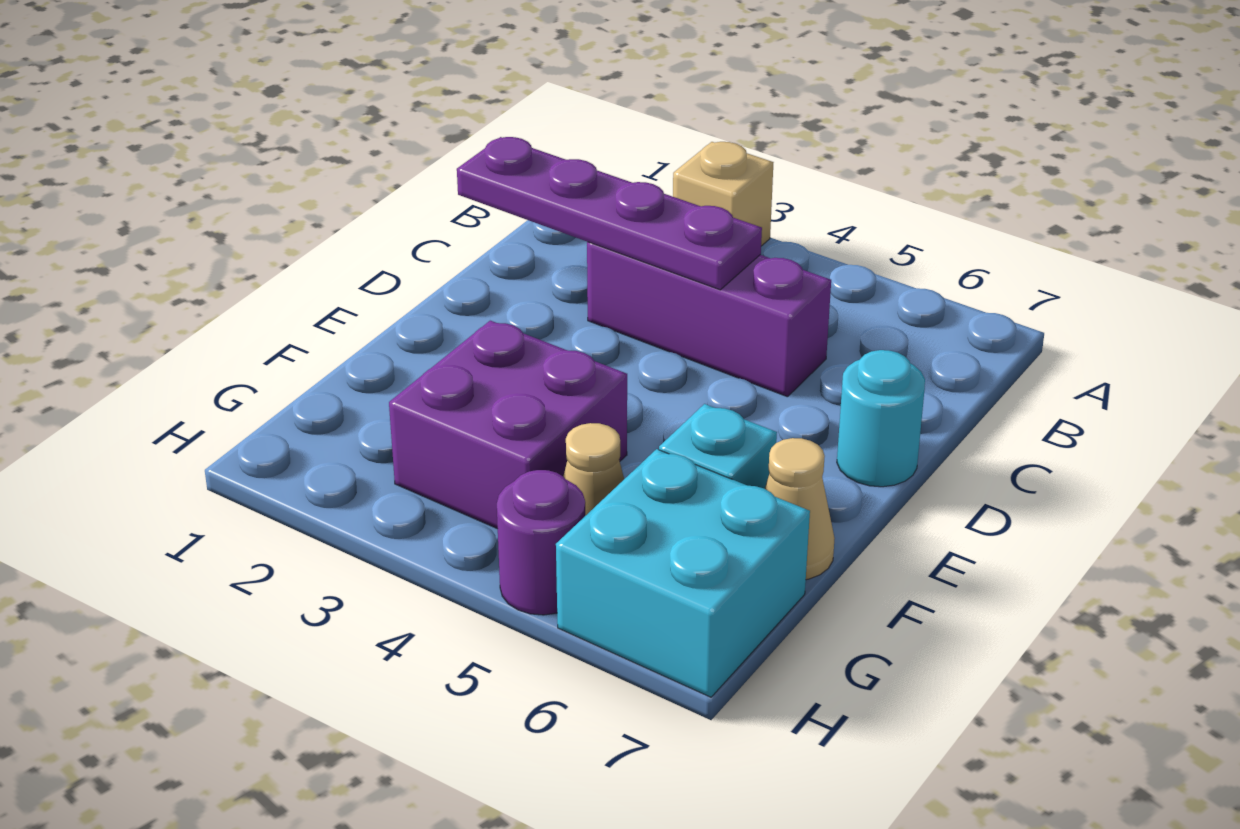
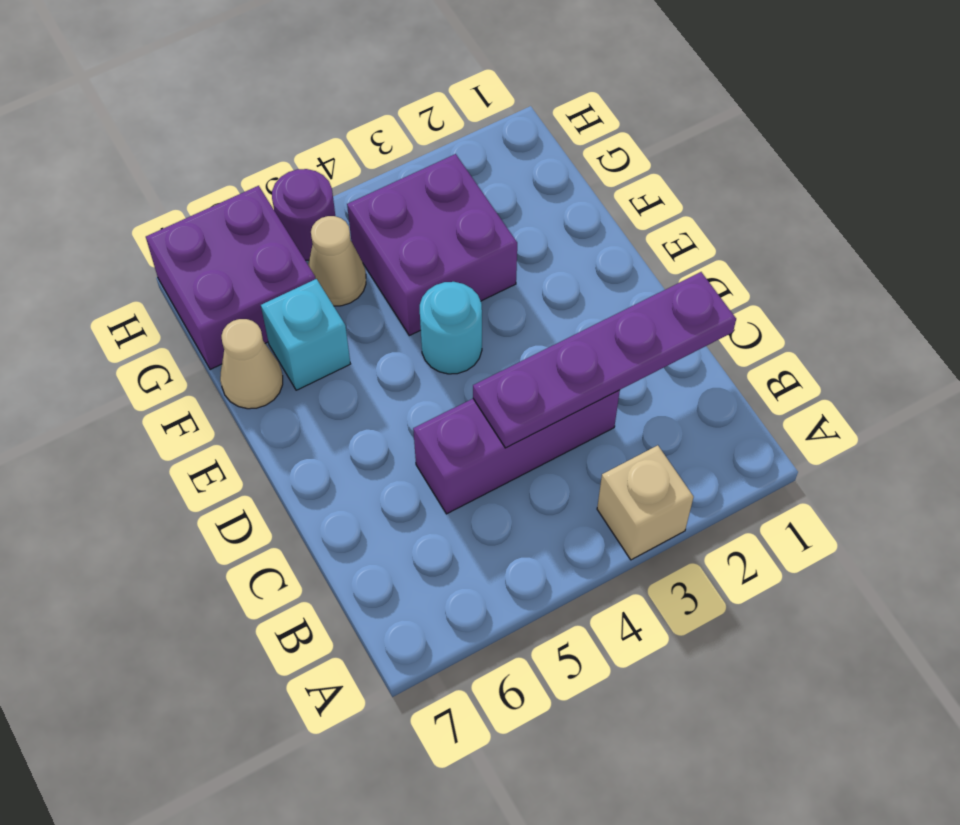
cyan 1x1 round brick [837,350,925,487] -> cyan 1x1 round brick moved to [420,282,482,374]
cyan 2x2 brick [556,449,810,697] -> purple 2x2 brick [146,186,315,370]

